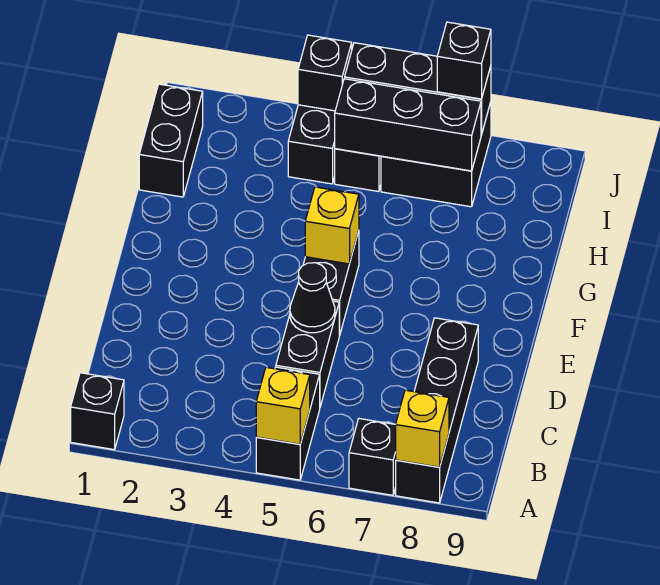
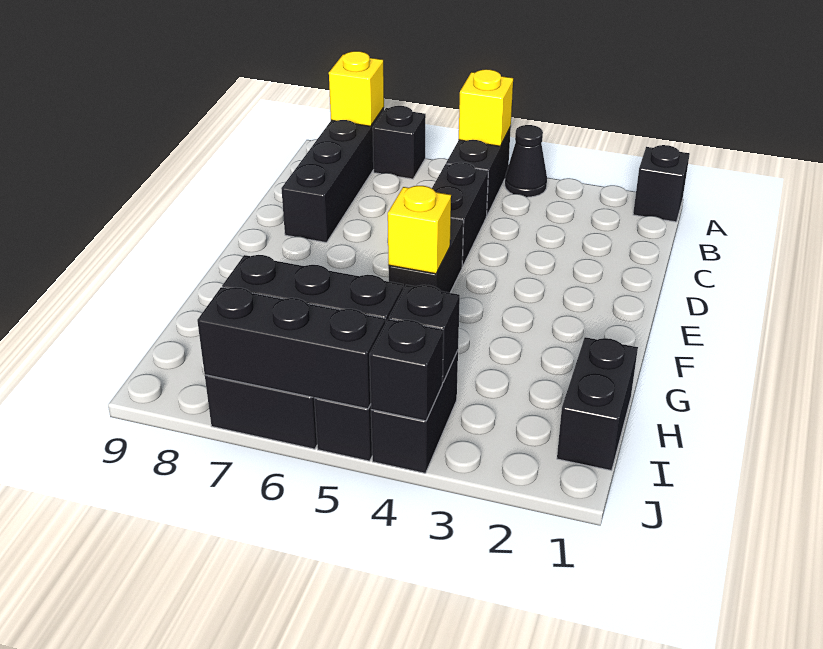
black 1x1 cone [290,263,335,333] -> black 1x1 cone moved to [505,125,547,197]
black 1x1 brick [437,22,491,99] -> black 1x1 brick moved to [389,285,460,383]

